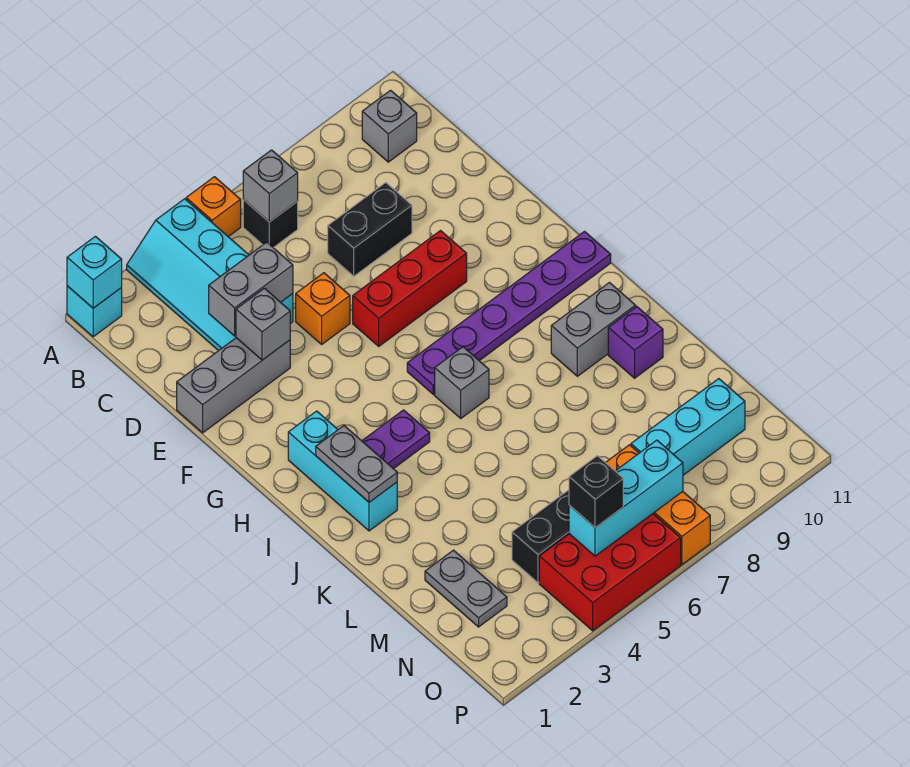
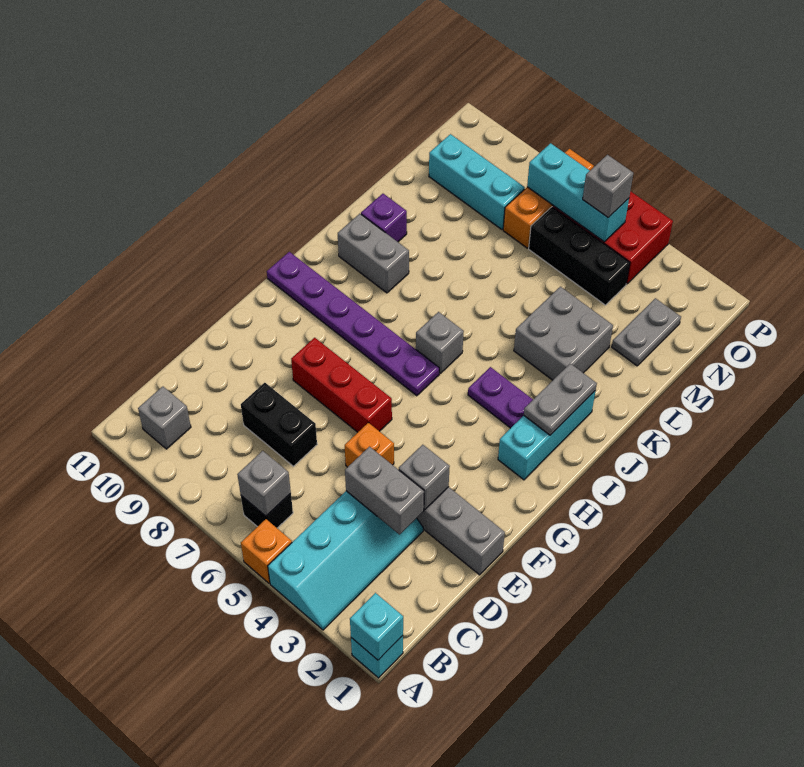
none -> grey 2x2 brick [514,287,613,380]
black 1x1 brick [569,456,623,528] -> grey 1x1 brick [583,155,633,218]

